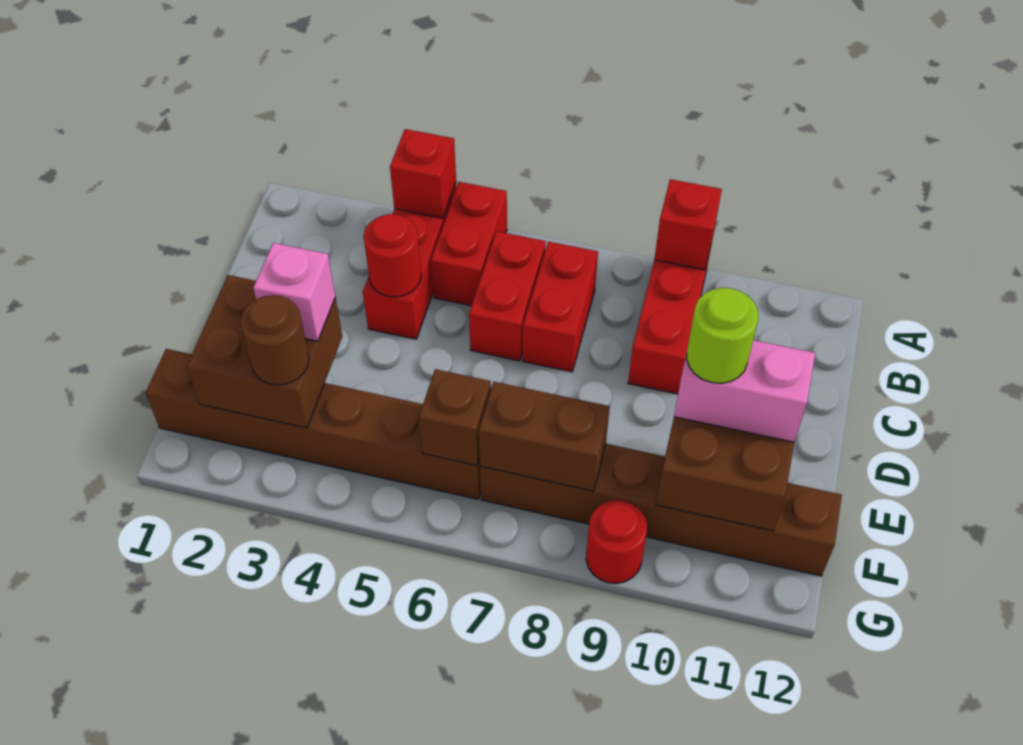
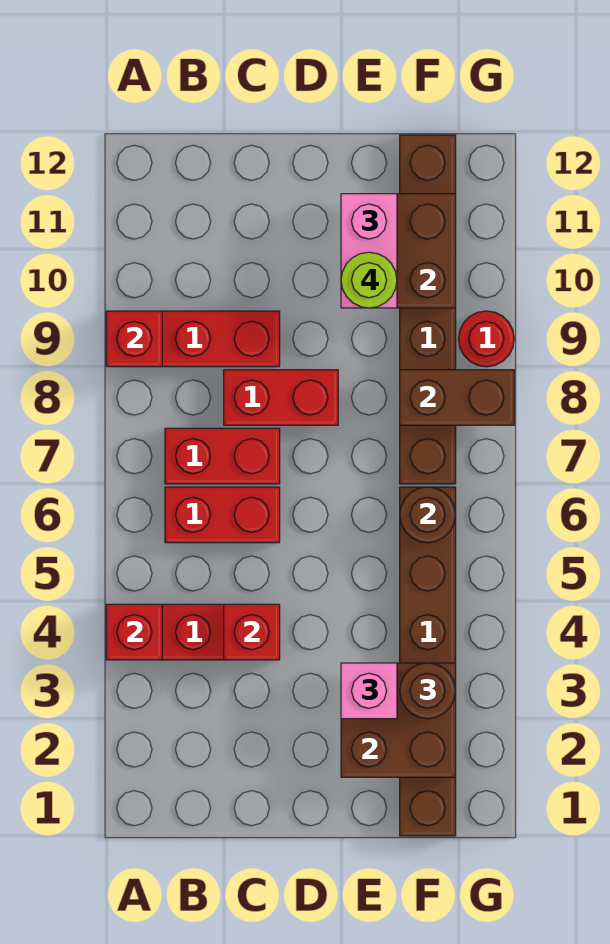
red 1x2 brick [431,182,507,306] -> red 1x2 brick moved to [224,370,338,425]
red 1x1 round brick [364,214,421,297] -> red 1x1 brick [224,604,280,660]
brown 1x1 brick [419,369,491,466] -> brown 1x1 round brick [400,487,456,543]
brown 1x2 brick [479,382,610,491] -> brown 1x2 brick turned to [400,370,514,425]

